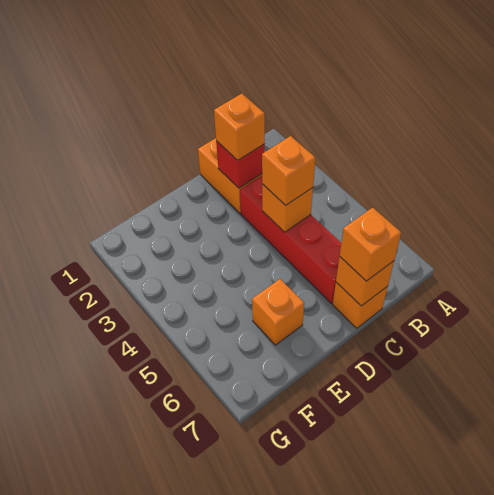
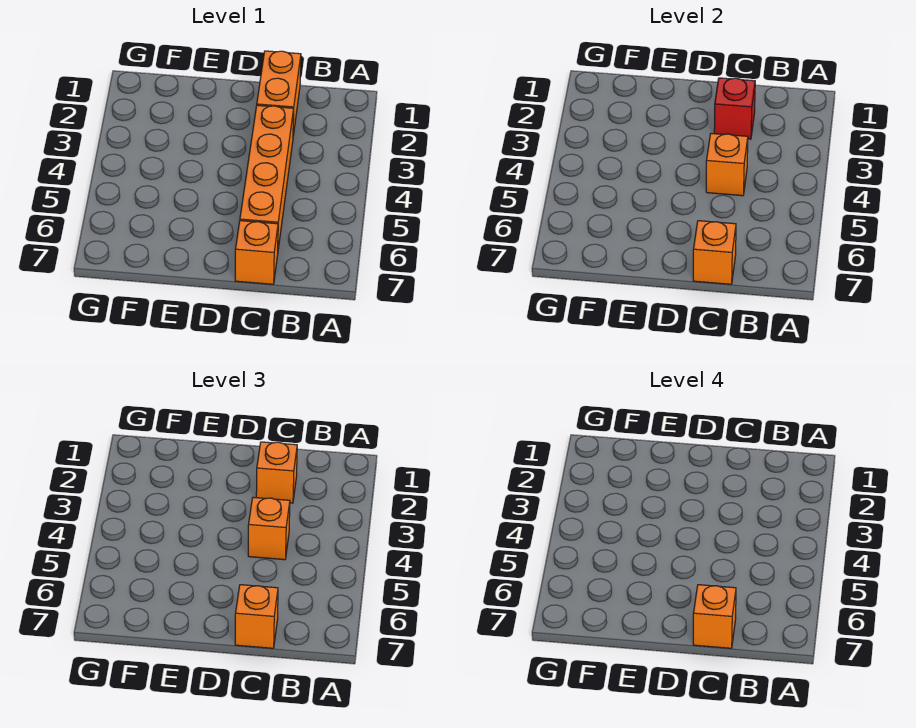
red 1x4 brick [240,176,341,303] -> orange 1x4 brick [240,105,294,249]
orange 1x1 brick [252,279,304,345] -> orange 1x1 brick moved to [693,585,736,648]

